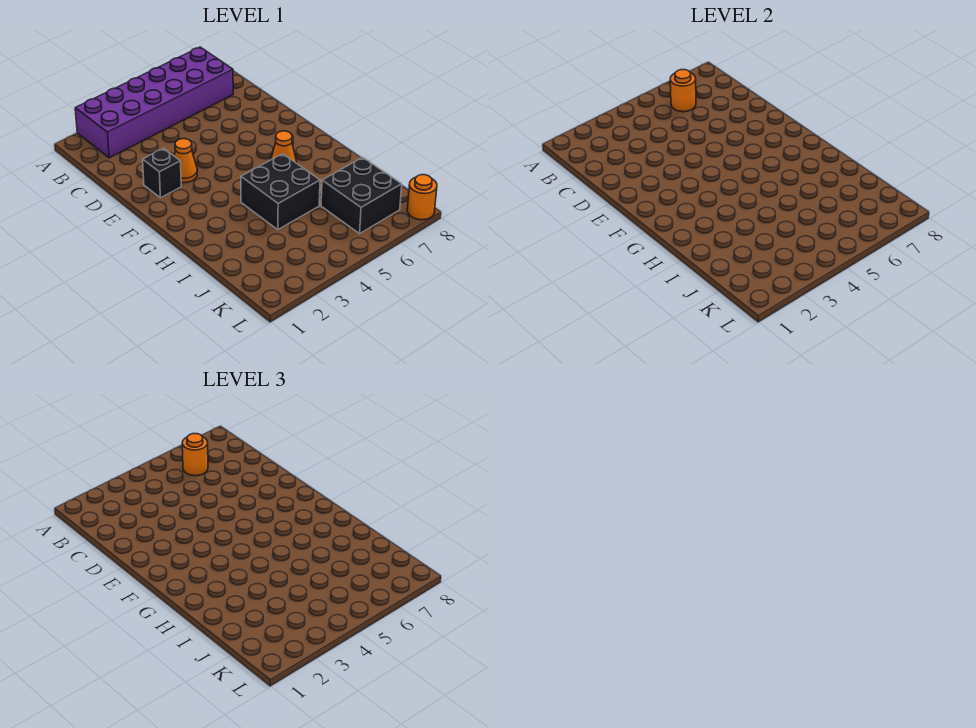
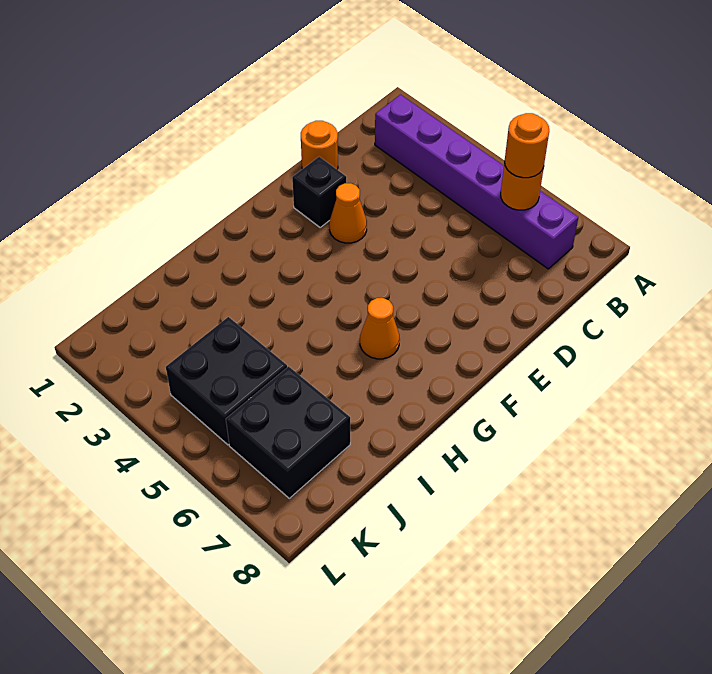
purple 2x6 brick [75,47,233,158] -> purple 1x6 brick [375,95,578,269]
black 2x2 brick [241,154,320,230] -> black 2x2 brick moved to [166,317,287,445]
orange 1x1 round brick [407,175,437,220] -> orange 1x1 round brick moved to [301,121,338,169]

